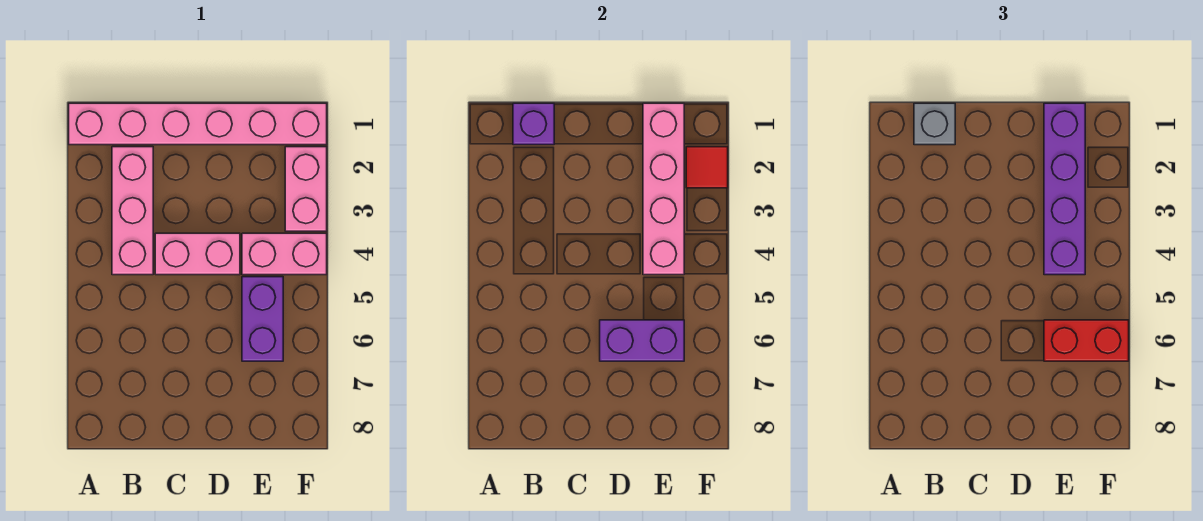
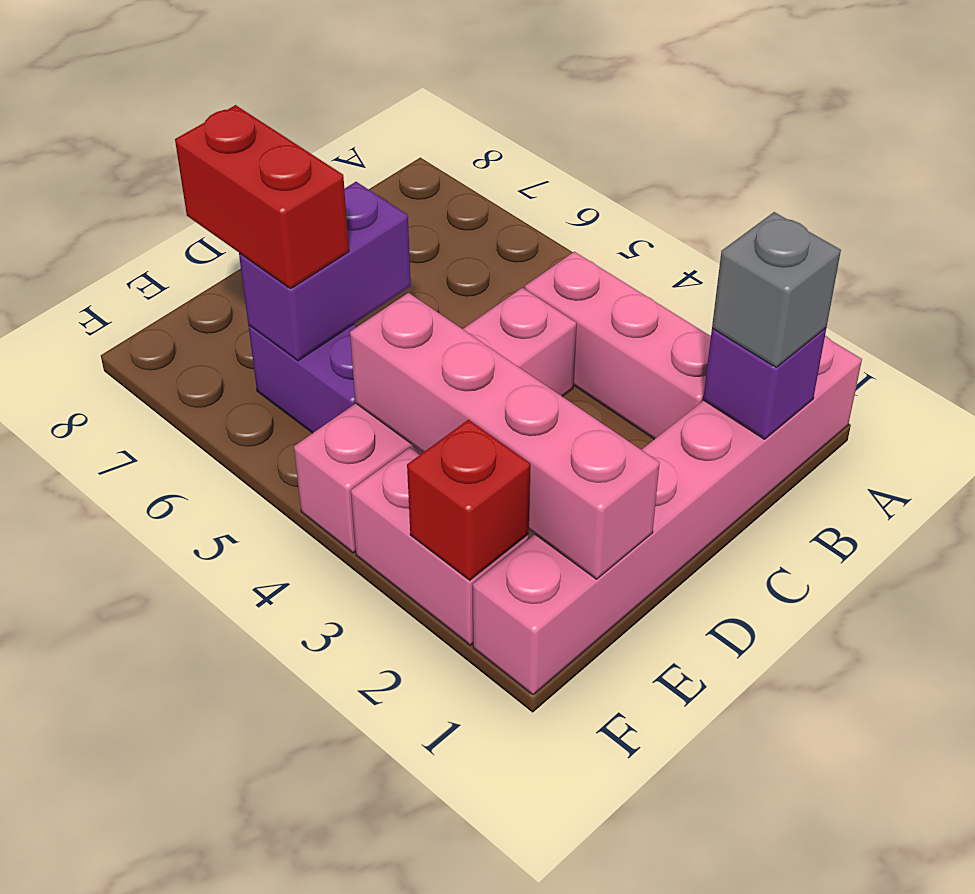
purple 1x4 brick [1044,103,1085,275] -> none
red 1x2 brick [1044,320,1129,361] -> red 1x2 brick turned to [175,105,349,289]
red 1x1 tile [686,147,728,188] -> red 1x1 brick [407,420,530,580]

